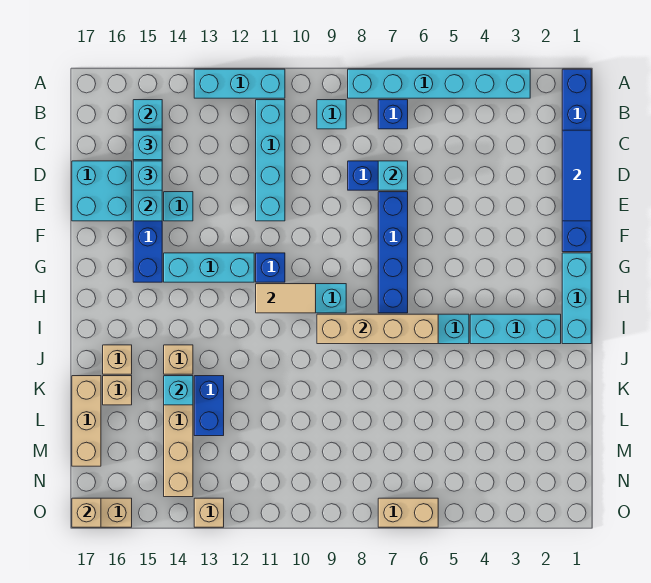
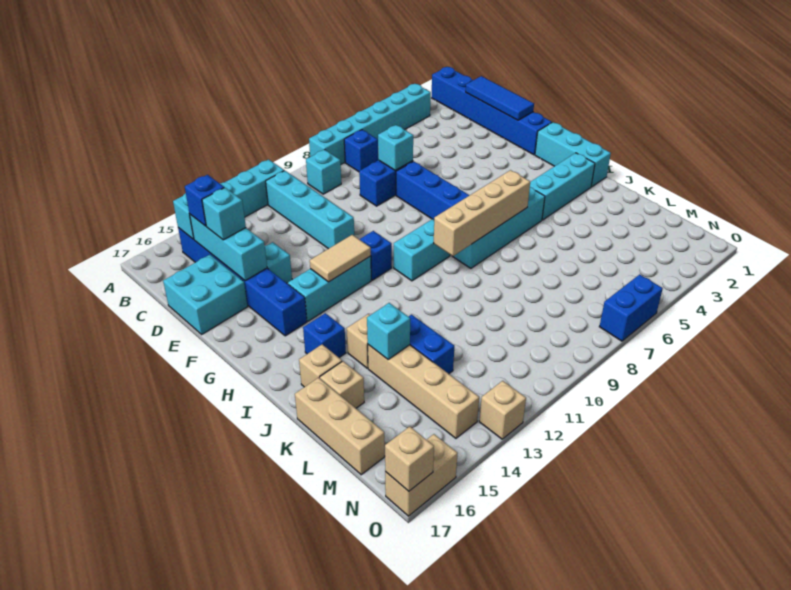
cyan 1x1 brick [133,130,162,160] -> blue 1x1 brick [185,175,224,226]
tan 1x2 tile [256,284,316,313] -> tan 1x2 tile moved to [310,235,371,282]
none -> blue 1x1 brick [303,313,346,357]
tan 1x2 brick [378,498,438,527] -> blue 1x2 brick [599,274,663,341]

